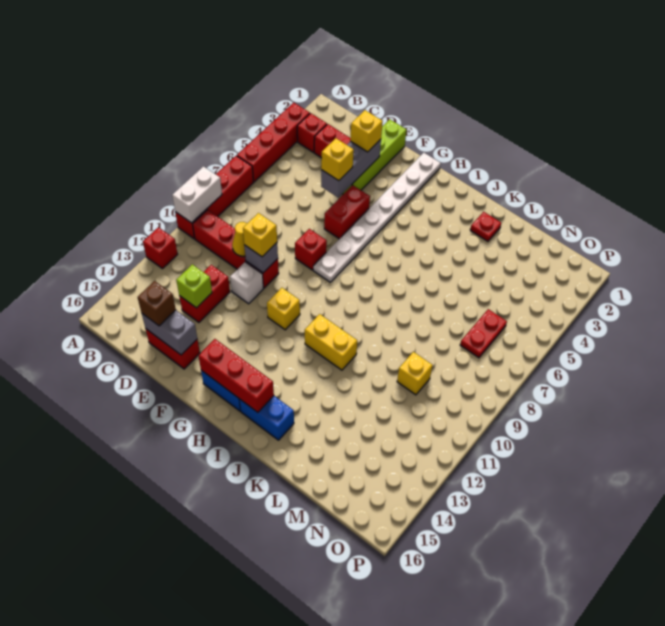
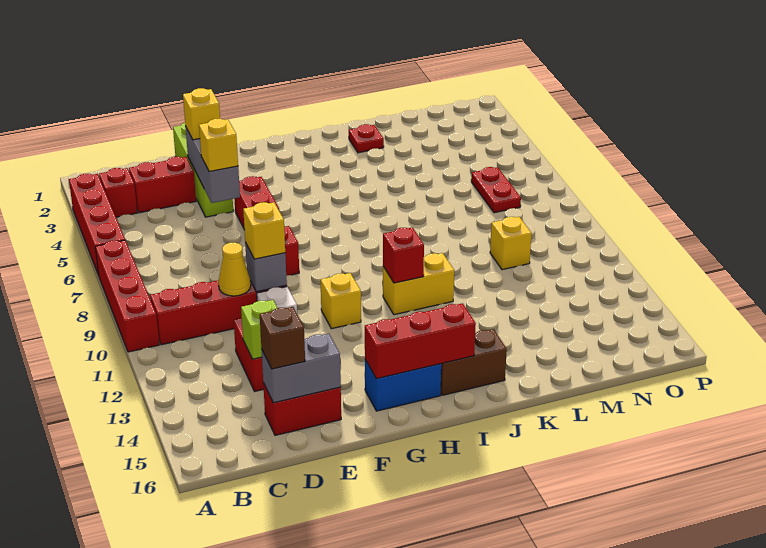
white 1x2 brick [172,167,222,223] -> none
red 1x1 brick [143,227,178,269] -> red 1x1 brick moved to [383,227,424,283]
white 1x8 plate [313,153,441,282] -> none
blue 1x2 brick [239,396,294,440] -> brown 1x2 brick [441,329,507,395]

